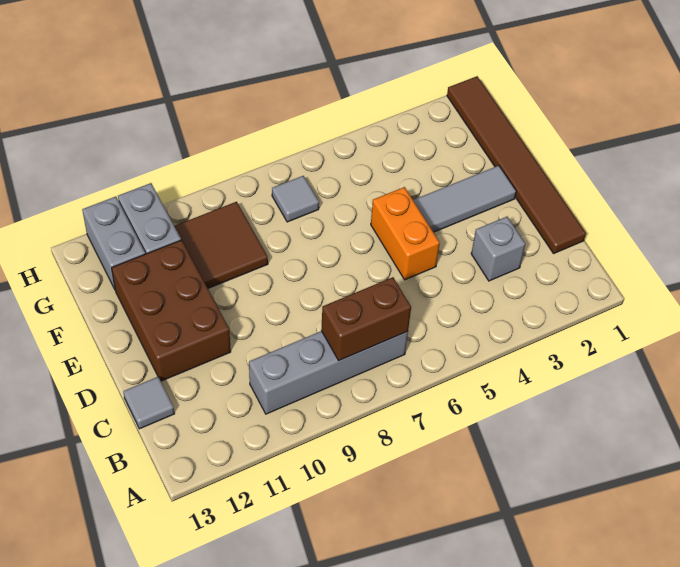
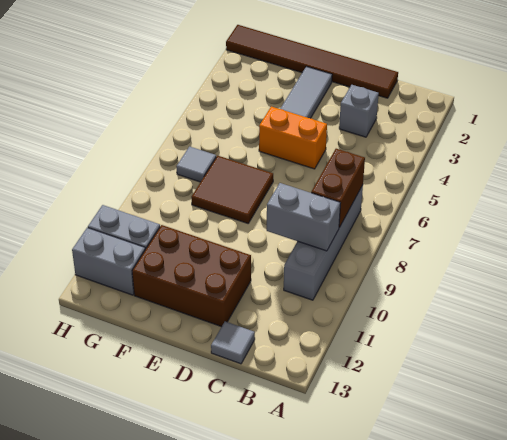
none -> grey 1x2 brick [267,183,340,251]
brown 2x2 tile [175,202,268,288] -> brown 2x2 tile moved to [191,156,273,223]

